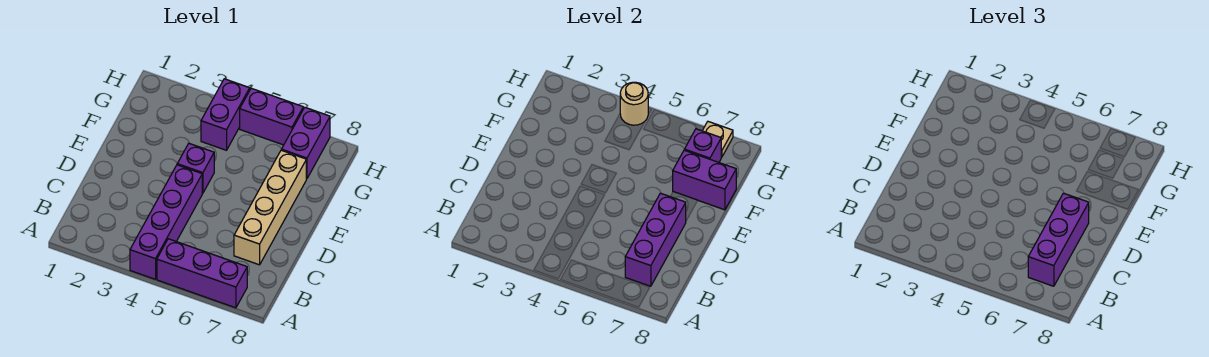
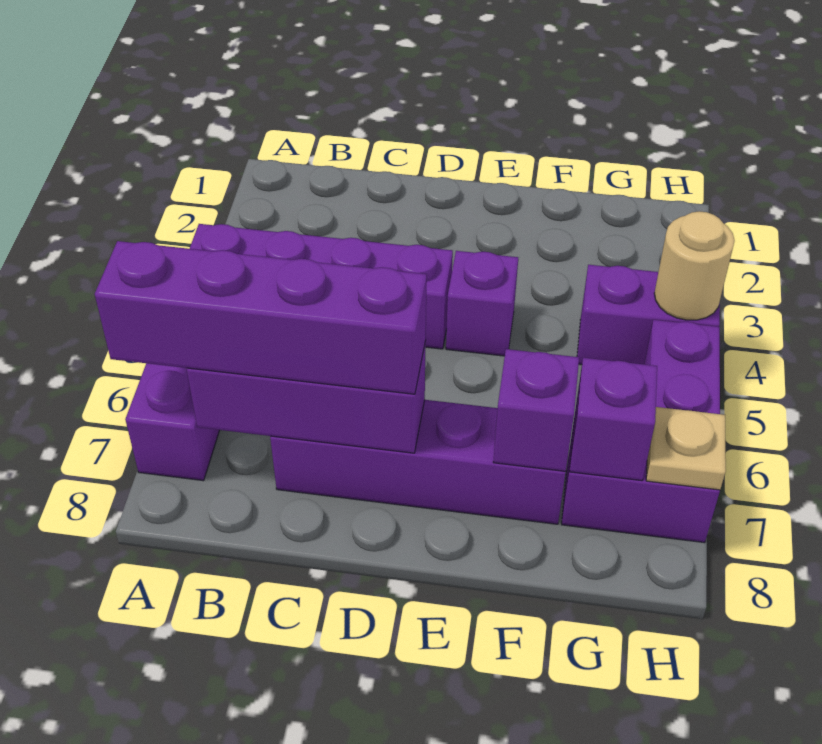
purple 1x3 brick [1028,193,1089,286] -> purple 1x4 brick [95,241,427,394]
tan 1x4 brick [234,150,306,265] -> purple 1x4 brick [270,400,566,524]
purple 1x2 brick [673,150,736,210] -> purple 1x1 brick [493,349,579,471]

